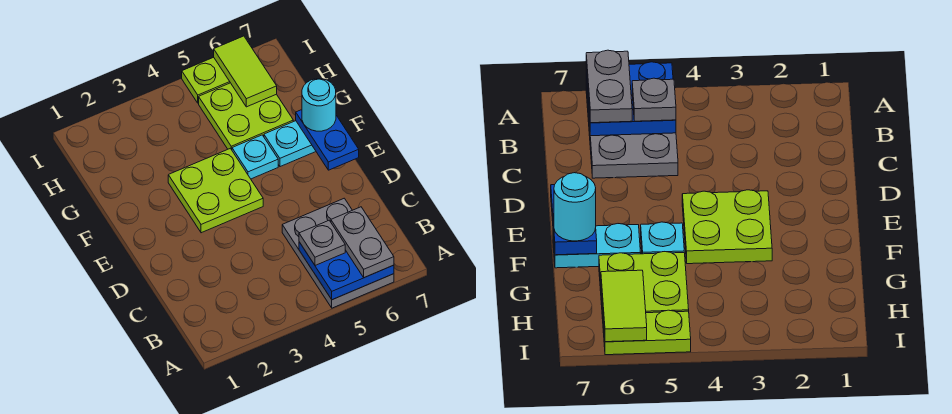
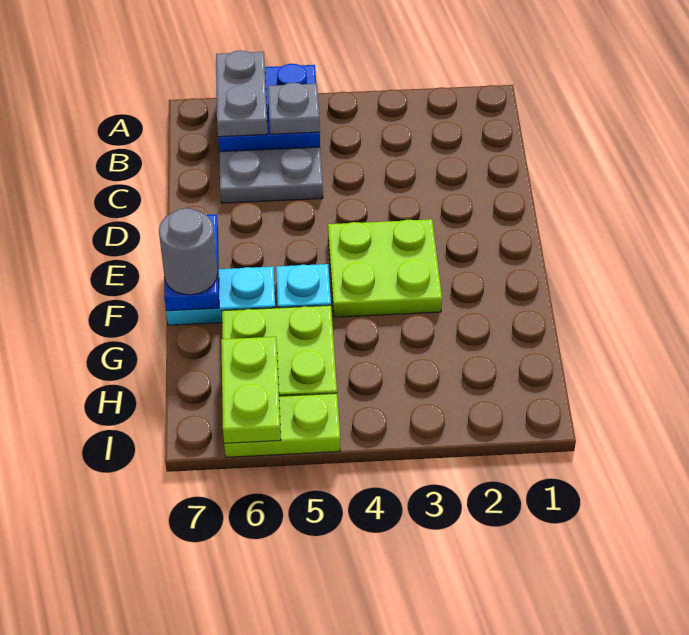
cyan 1x1 round brick [302,79,336,131] -> grey 1x1 round brick [159,208,218,295]
lime 1x2 tile [214,36,277,107] -> lime 1x2 plate [221,337,281,443]

